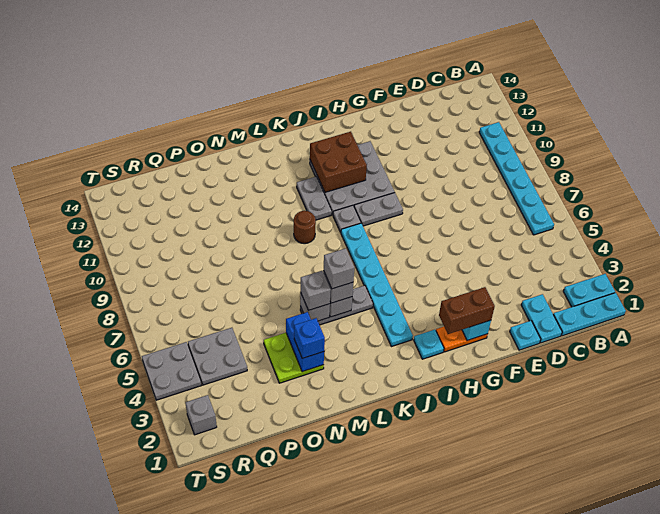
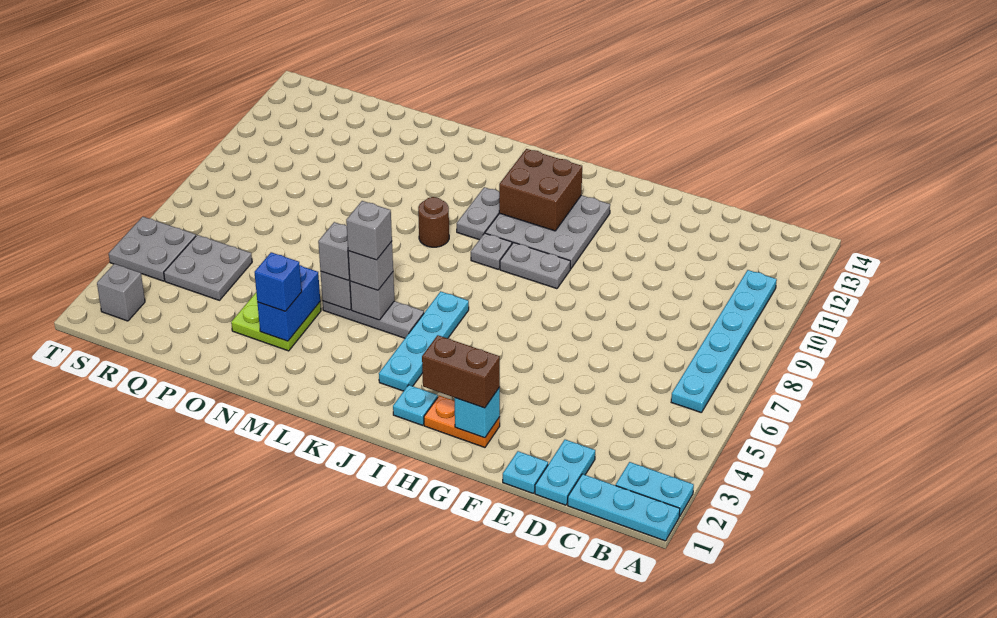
cyan 1x6 plate [341,223,413,347] -> cyan 1x4 plate [379,291,469,391]

